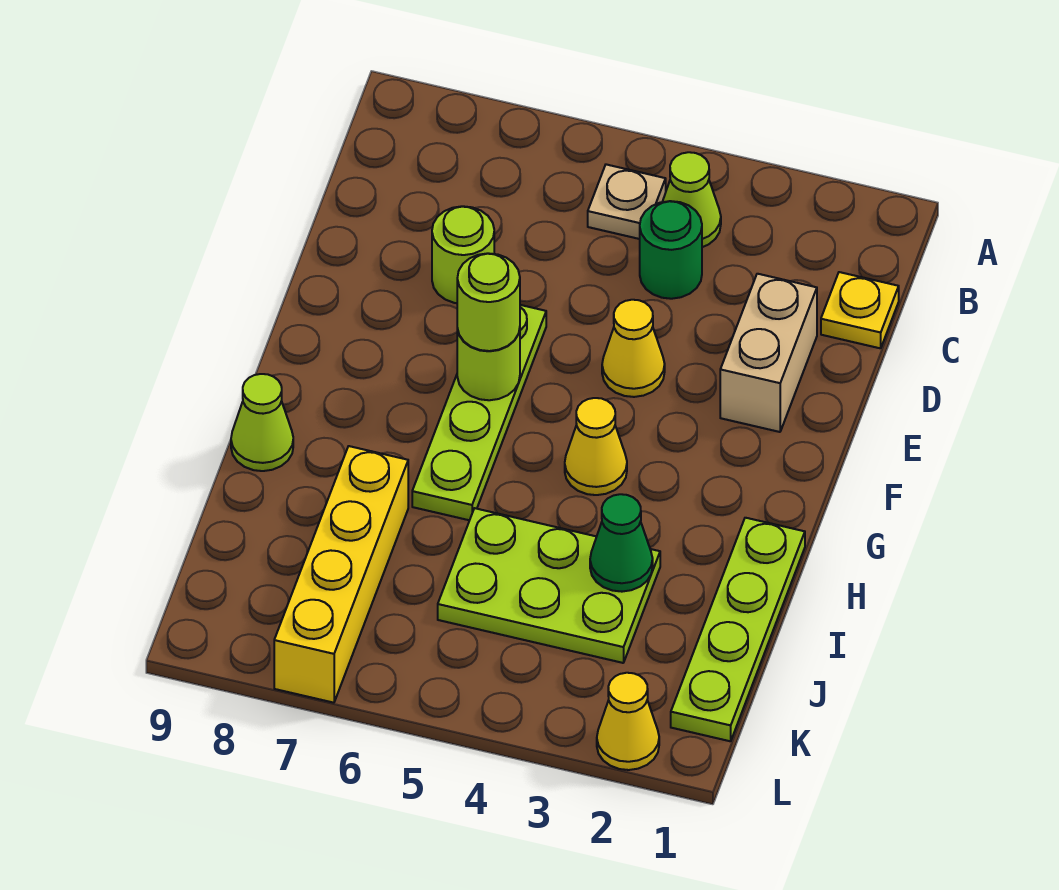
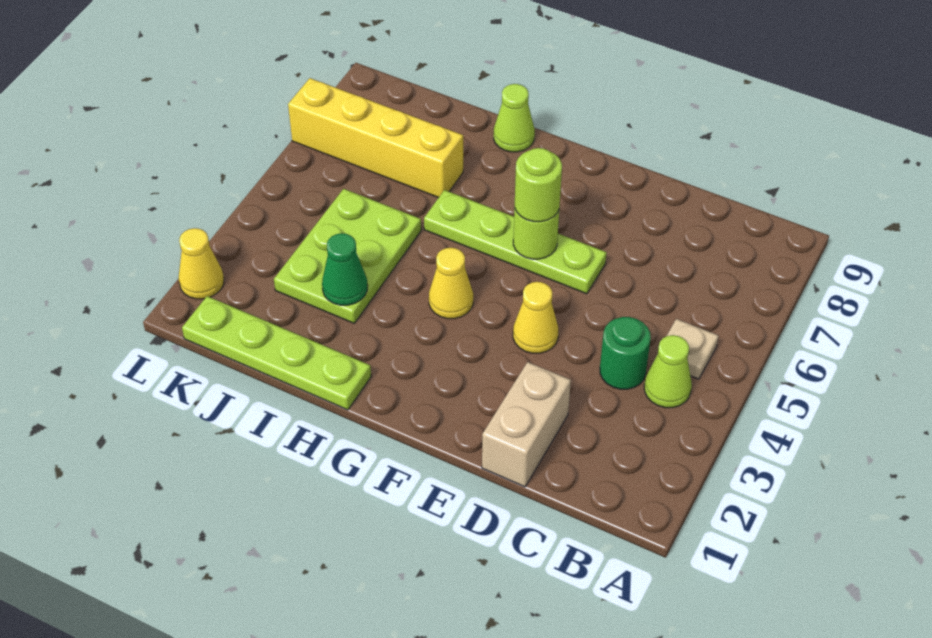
yellow 1x1 plate [821,272,899,348] -> none
tan 1x2 brick [720,274,817,432] -> tan 1x2 brick turned to [482,362,571,487]
lime 1x1 round brick [432,206,494,303] -> none

